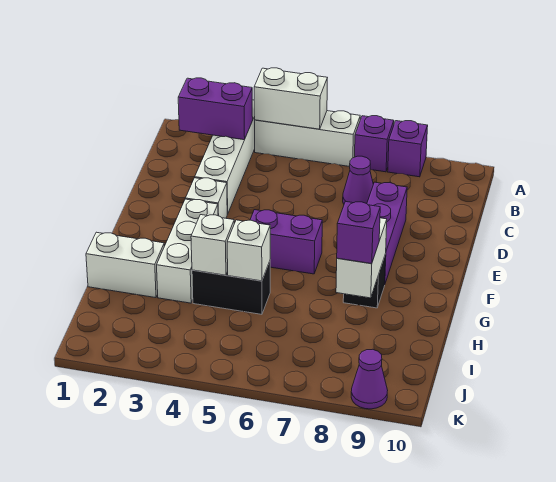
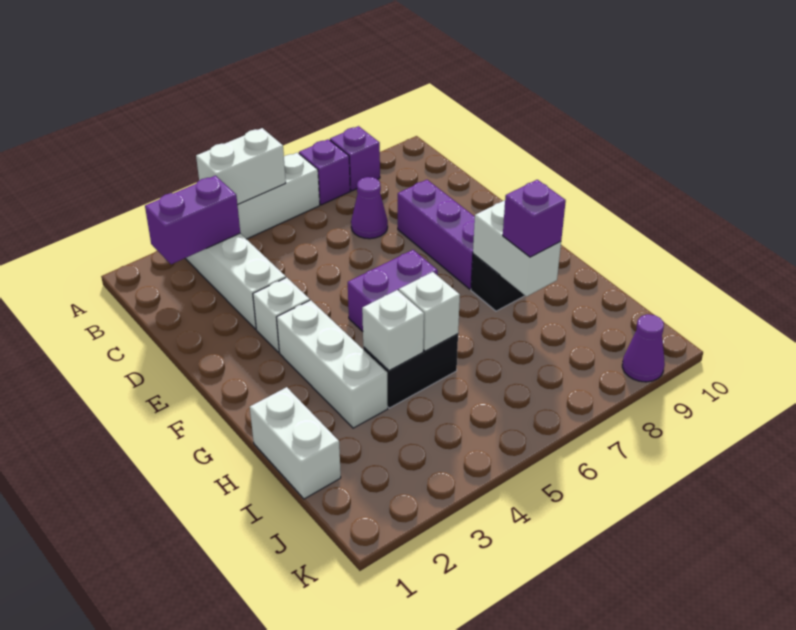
white 1x2 brick [86,232,164,298] -> white 1x2 brick turned to [250,387,341,499]

